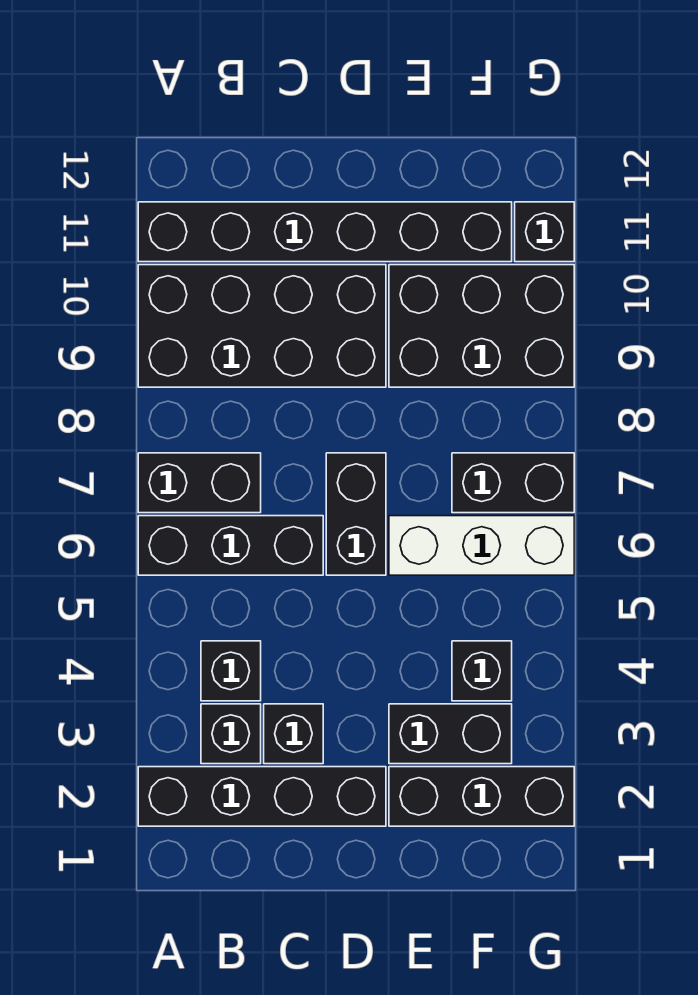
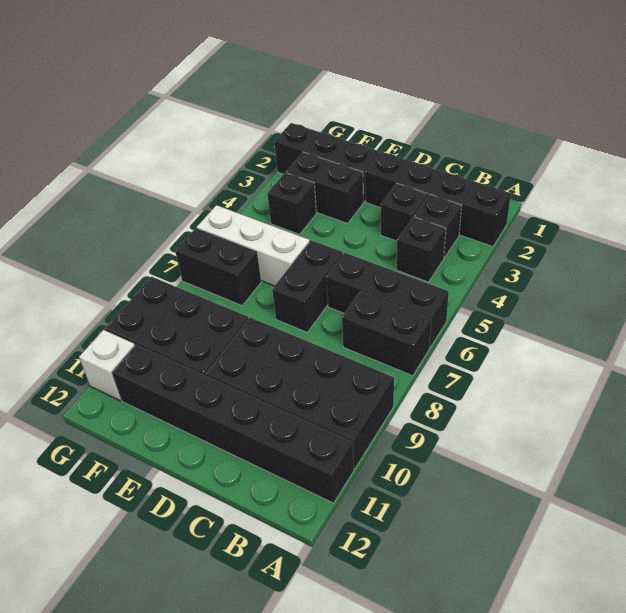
black 1x1 brick [515,202,574,262] -> white 1x1 brick [79,330,135,400]

